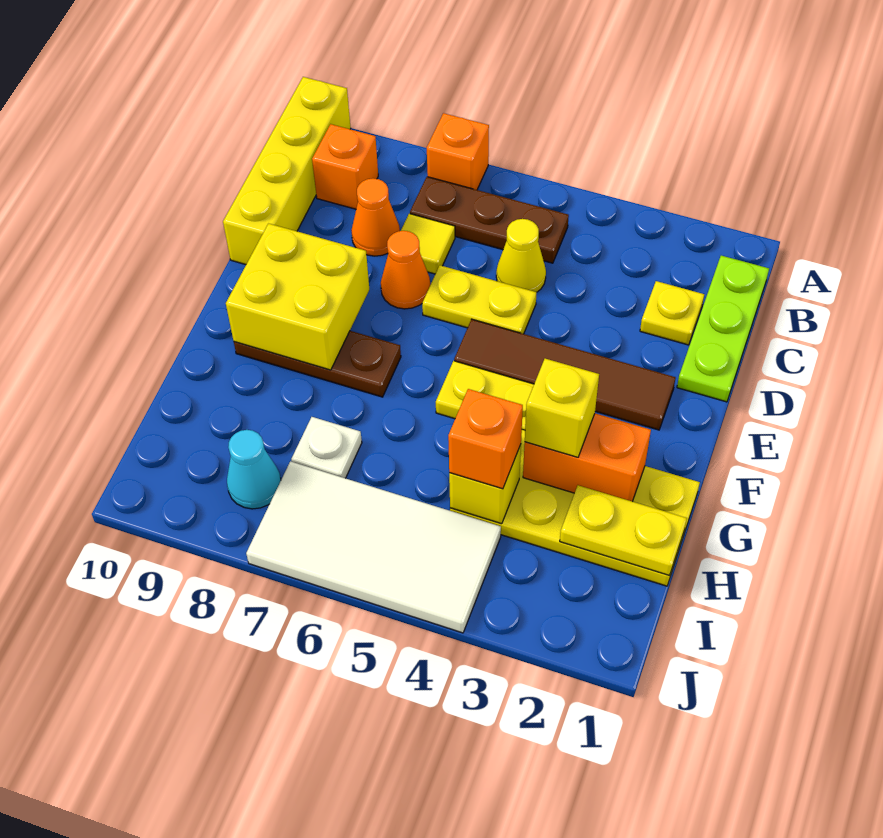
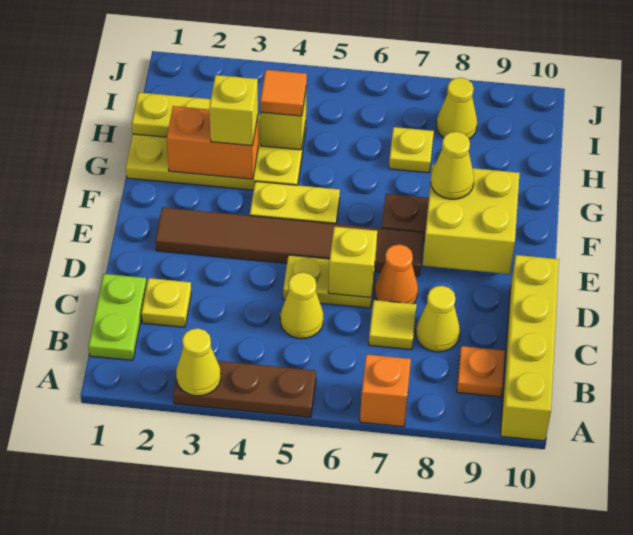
none -> yellow 1x1 cone [176,328,221,396]
lime 1x3 plate [677,256,769,402] -> lime 1x2 plate [88,274,147,360]
brown 1x3 plate [410,177,569,263] -> brown 1x3 plate moved to [173,361,316,417]
orange 1x1 brick [312,124,378,209] -> orange 1x1 plate [457,346,505,397]
orange 1x1 cone [351,178,400,256] -> yellow 1x1 cone [416,286,460,352]
none -> yellow 1x1 brick [328,227,377,298]
brown 1x4 tile [454,319,676,430] -> brown 1x6 tile [156,207,424,276]
none -> yellow 1x1 cone [431,132,474,199]
orange 1x1 brick [448,389,523,489] -> orange 1x1 tile [260,70,307,116]
white 1x1 plate [291,417,362,478] -> yellow 1x1 plate [389,127,434,173]
white 2x4 tile [246,461,501,633] -> none
cyan 1x1 cone [227,430,281,509] -> yellow 1x1 cone [437,78,477,139]

